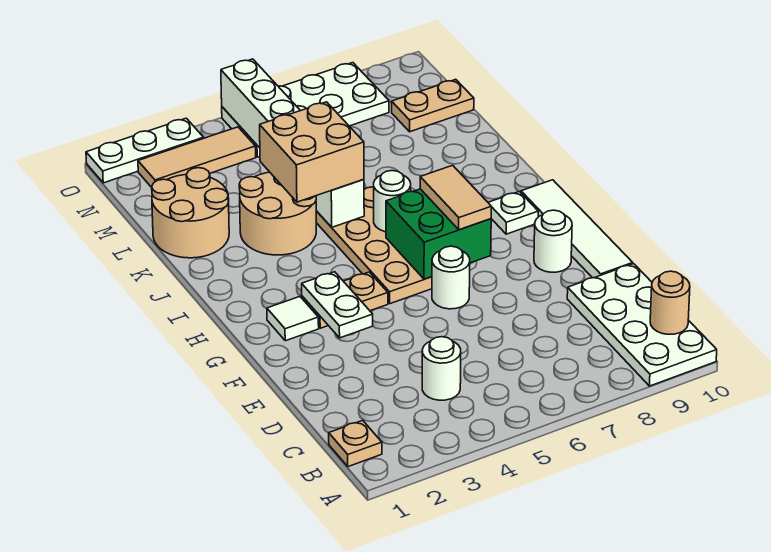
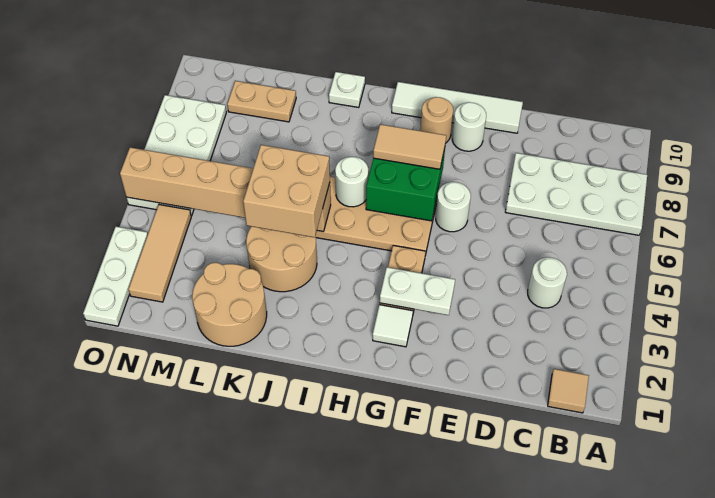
white 2x4 plate [567,264,717,386] -> white 2x4 plate moved to [505,153,647,235]
tan 1x1 plate [329,420,382,467] -> tan 1x1 tile [548,369,589,413]
tan 1x1 round brick [650,271,690,334] -> tan 1x1 round brick moved to [420,97,453,143]
white 1x1 plate [488,192,538,234] -> white 1x1 plate moved to [329,72,365,107]
white 1x6 brick [221,59,364,227] -> tan 1x6 brick [120,147,331,232]
tan 1x2 plate [392,79,474,132] -> tan 1x2 plate turned to [227,81,296,122]

